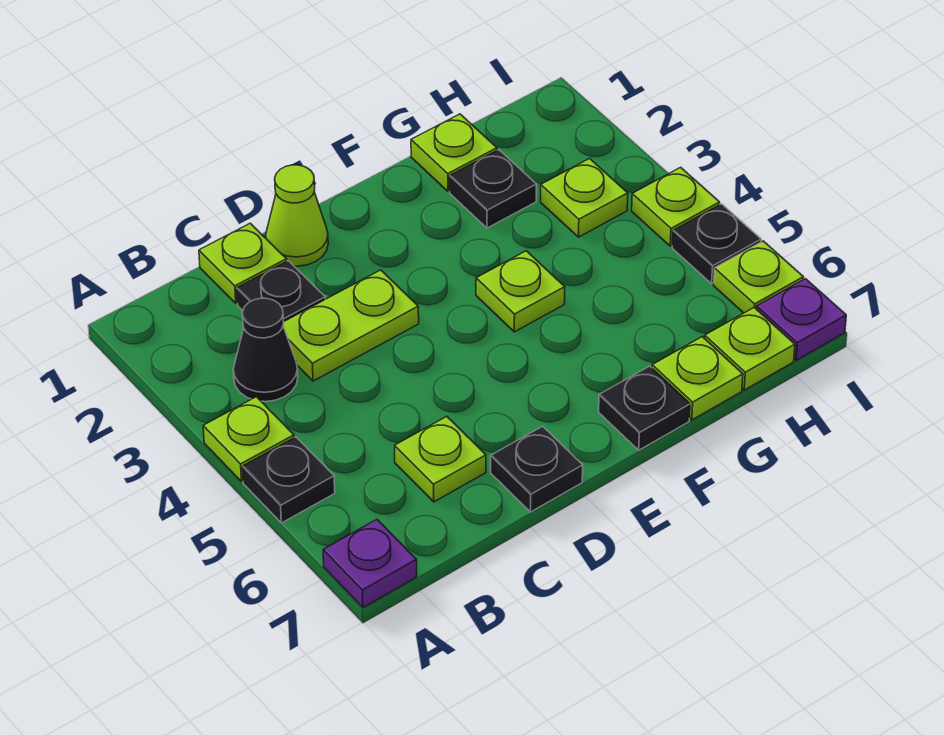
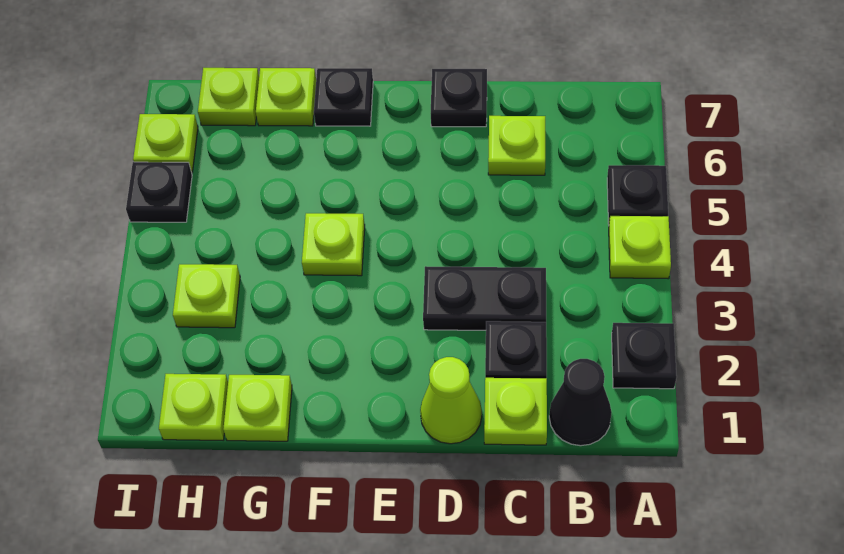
purple 1x1 plate [323,520,417,608] -> none
black 1x1 cone [233,298,298,402] -> black 1x1 cone moved to [549,359,612,446]
lime 1x2 plate [283,270,419,381] -> black 1x2 plate [423,266,546,330]
black 1x1 plate [450,150,536,228] -> black 1x1 plate moved to [612,323,677,389]
lime 1x1 plate [632,167,720,246] -> lime 1x1 plate moved to [159,374,228,440]
purple 1x1 plate [757,279,846,360] -> none

